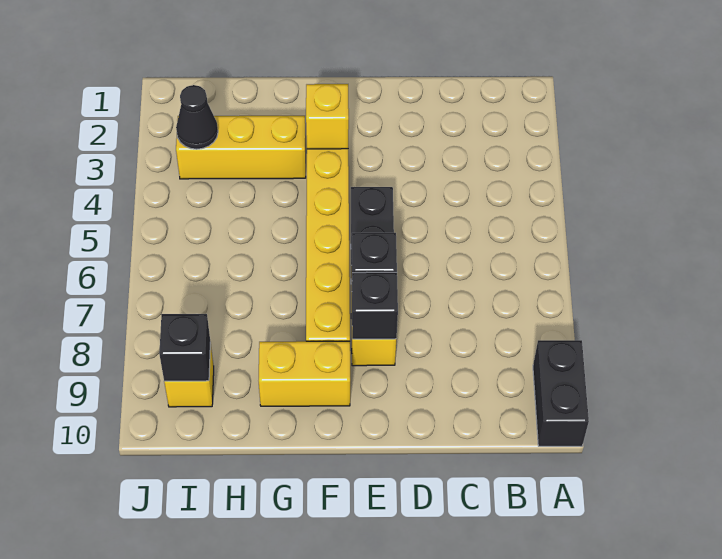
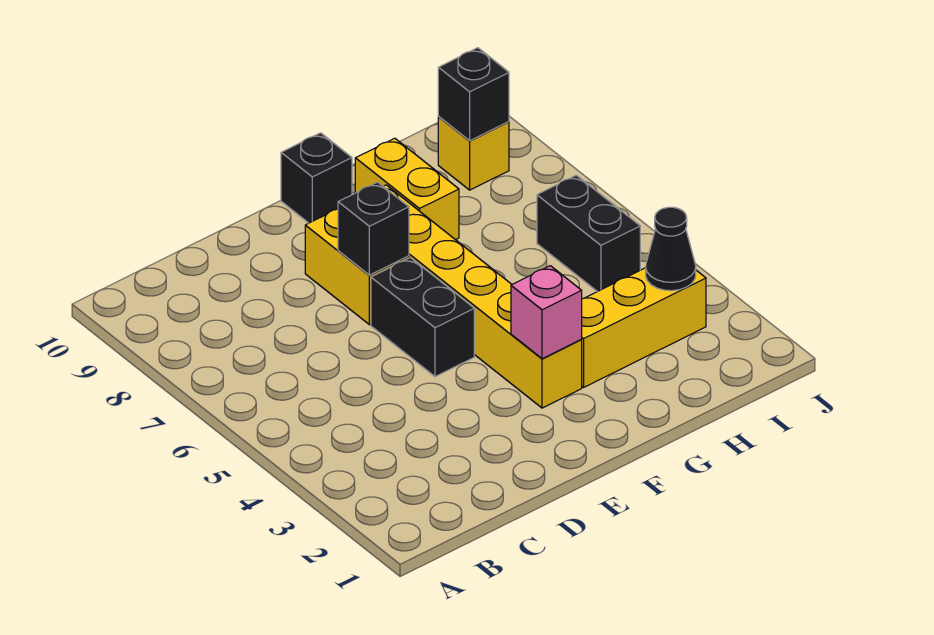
black 1x2 brick [533,340,589,446] -> black 1x2 brick moved to [537,175,640,292]
black 1x1 brick [352,272,398,339] -> black 1x1 brick moved to [281,133,352,223]
yellow 1x1 brick [306,84,349,149] -> pink 1x1 brick [511,266,582,359]
yellow 1x2 brick [259,341,350,406] -> yellow 1x2 brick turned to [355,138,459,240]

